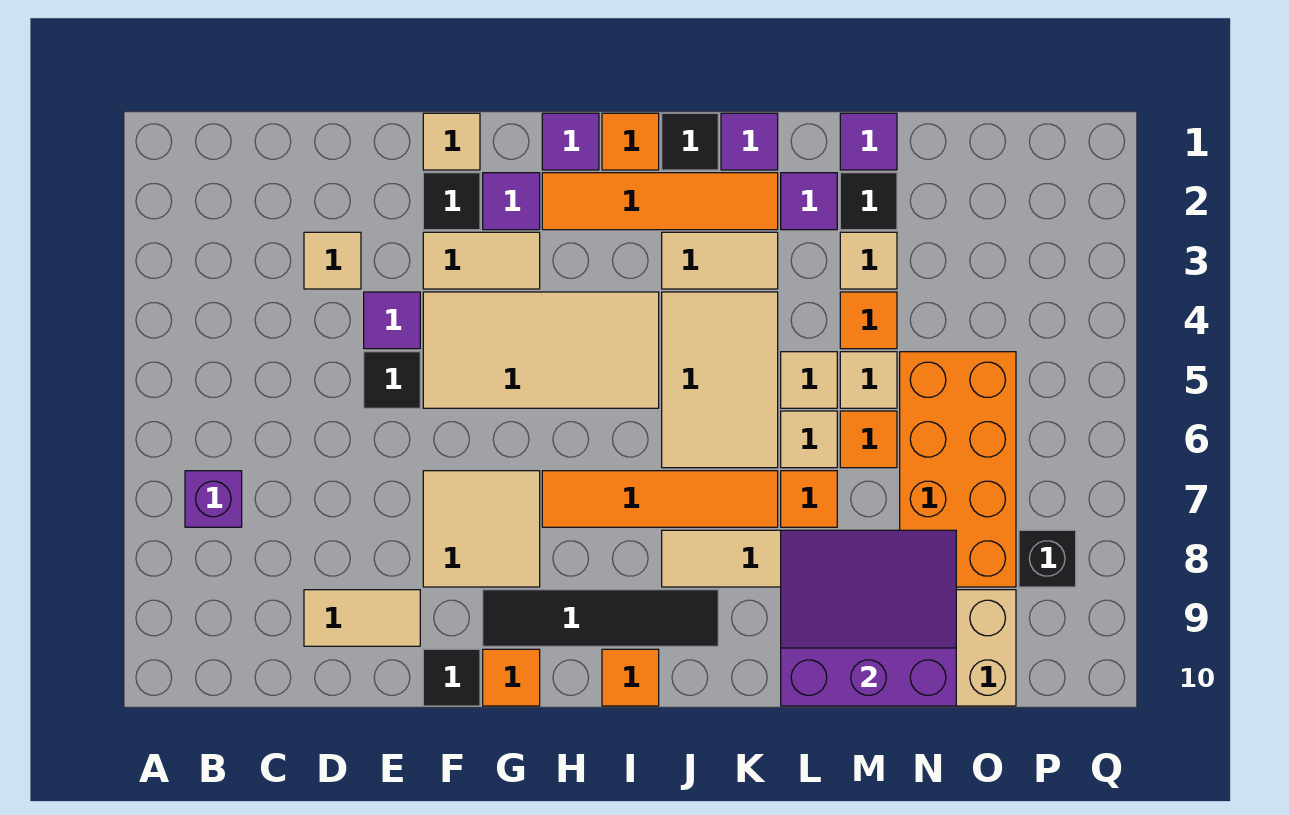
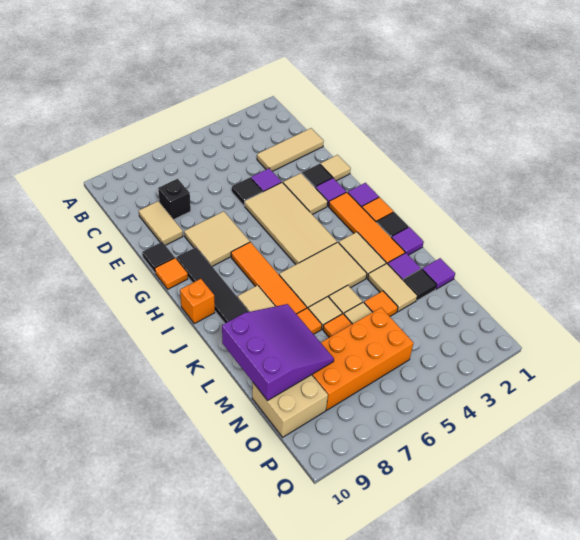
purple 1x1 brick [185,471,242,527] -> none
tan 1x1 tile [304,232,361,289] -> tan 1x3 tile [257,128,324,171]
orange 1x1 tile [602,649,659,706] -> orange 1x1 brick [180,279,215,324]
tan 1x1 tile [840,232,897,289] -> tan 1x2 tile [368,264,417,312]
black 1x1 brick [1019,530,1076,587] -> black 1x1 brick moved to [158,179,191,219]

